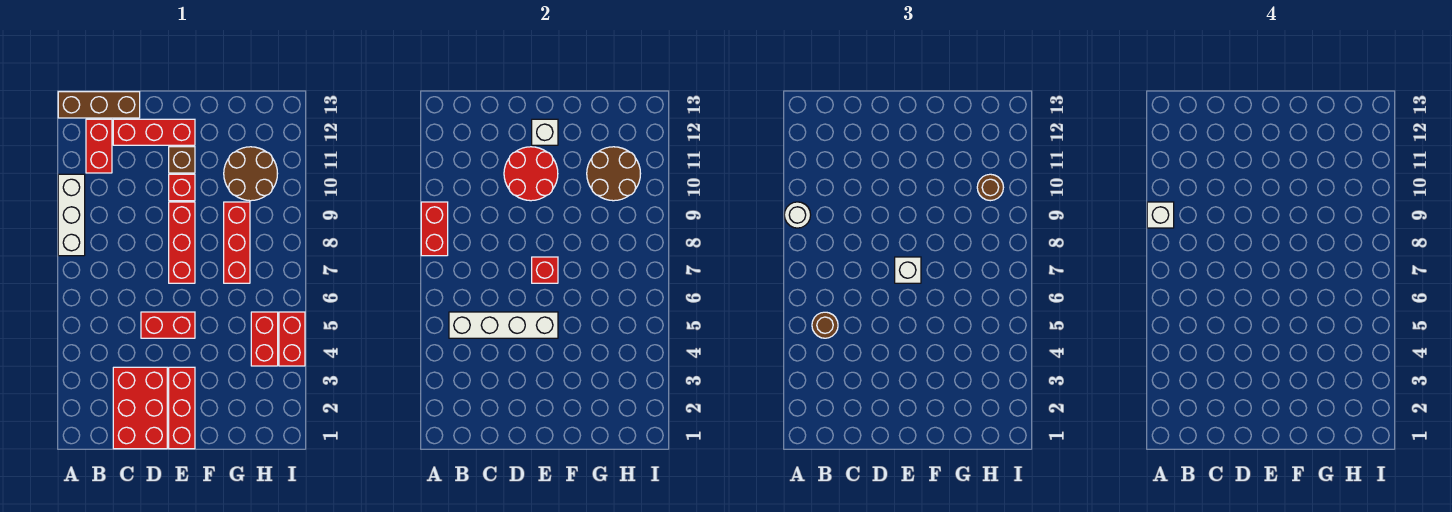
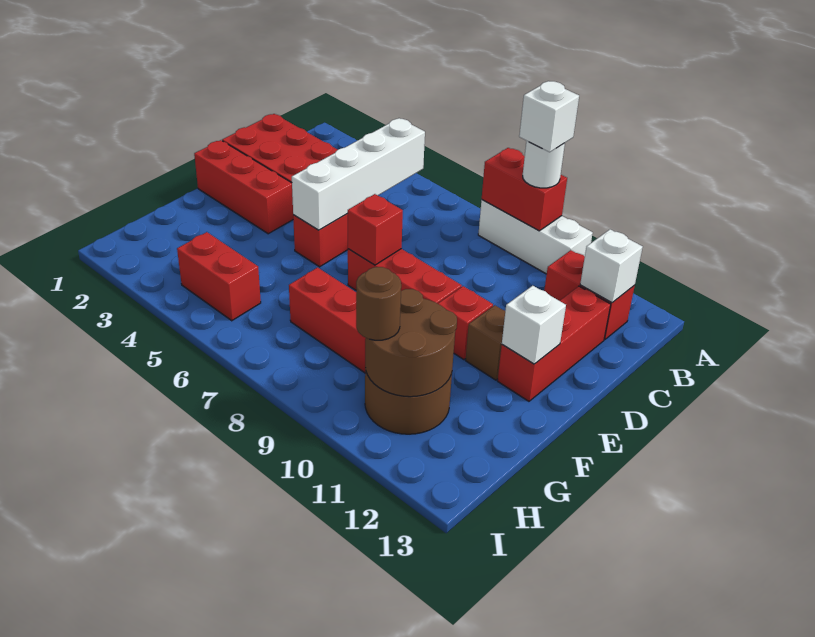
brown 1x3 brick [58,92,140,118] -> none
brown 1x1 round brick [812,312,838,338] -> none
red 2x2 round brick [504,147,558,201] -> none
white 1x1 brick [895,257,921,283] -> white 1x1 brick moved to [580,229,643,303]
red 1x2 brick [279,312,305,366] -> none

